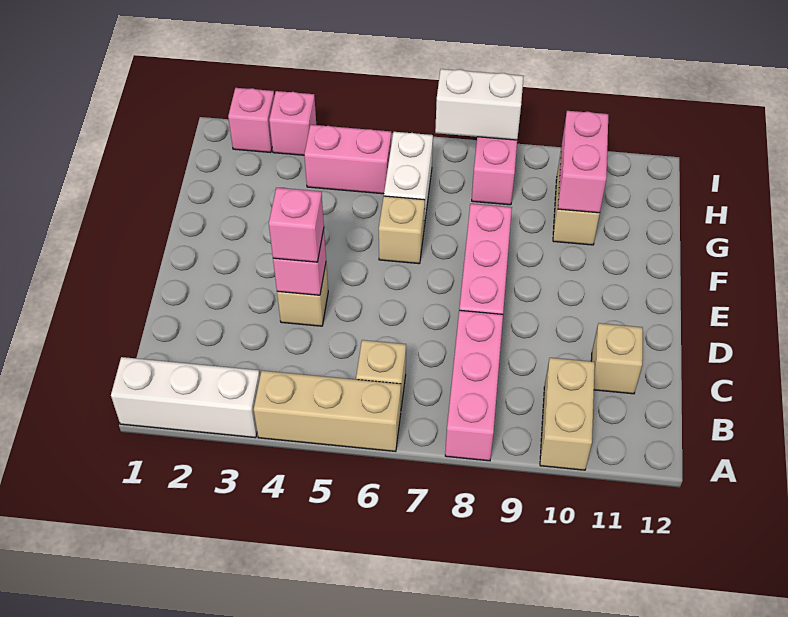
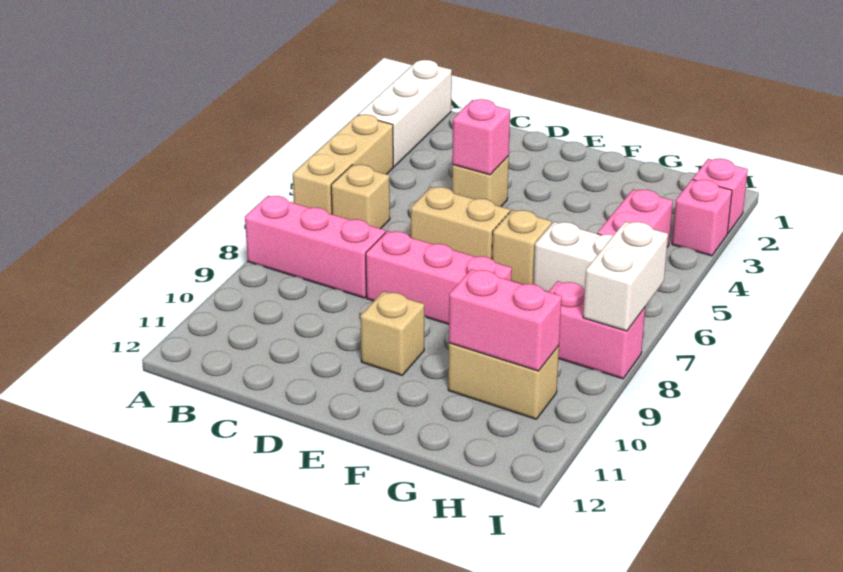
tan 1x2 brick [540,358,595,470] -> tan 1x2 brick moved to [411,187,510,259]
tan 1x1 brick [591,323,643,394] -> tan 1x1 brick moved to [360,291,424,375]
pink 1x1 brick [269,188,324,262] -> none

